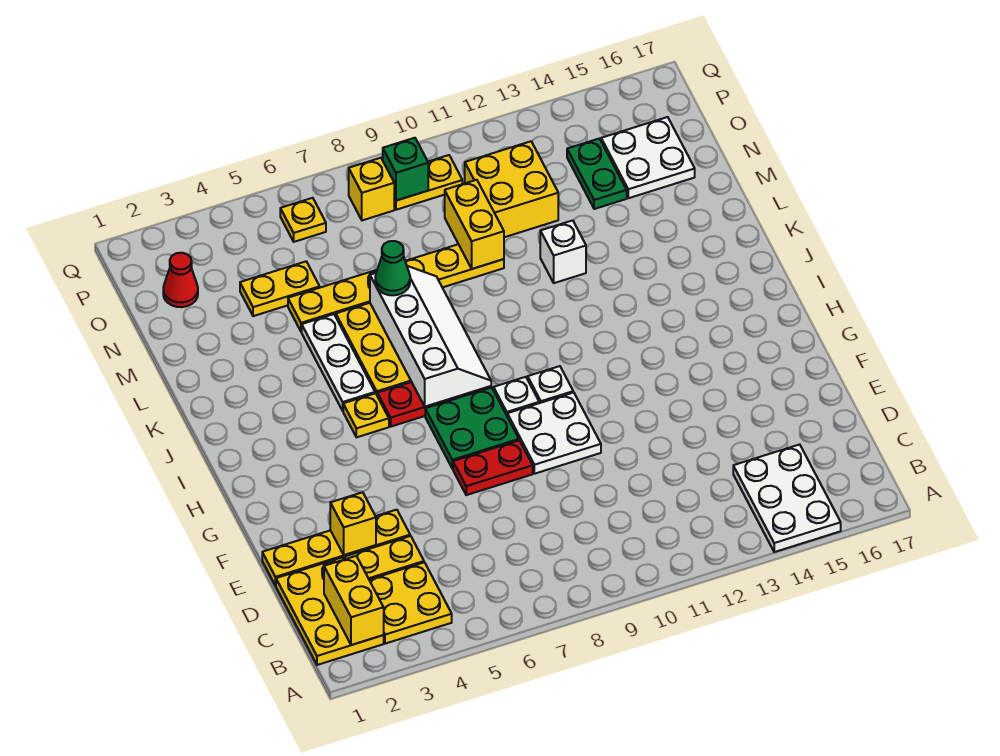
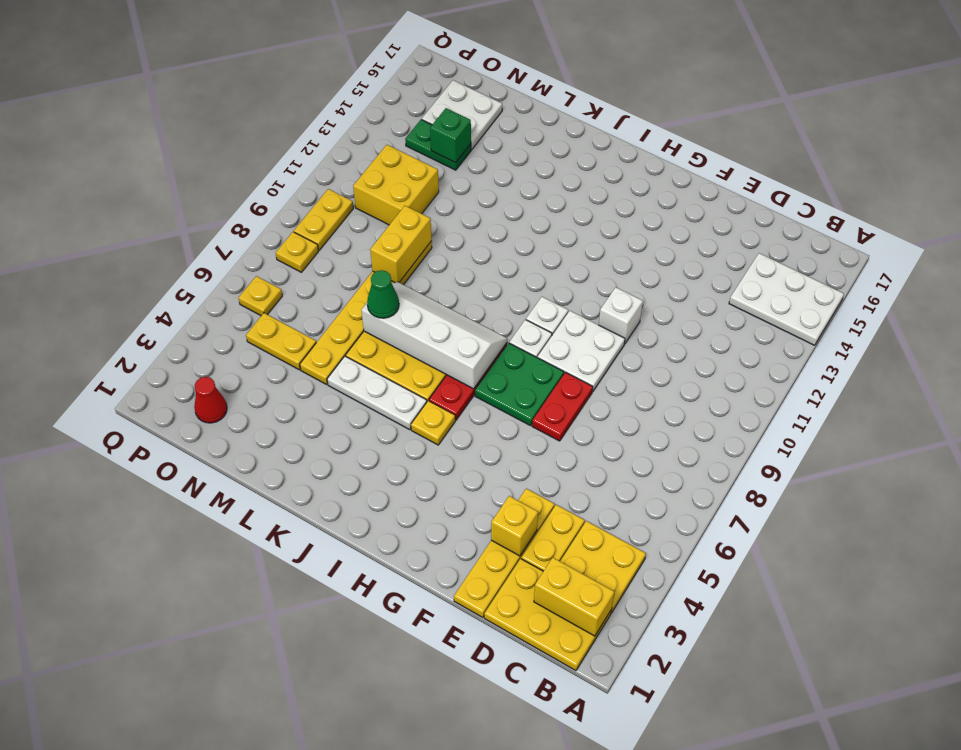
white 1x1 brick [540,220,586,283] -> white 1x1 brick moved to [599,287,643,344]
yellow 1x2 brick [445,180,504,269] -> yellow 1x2 brick turned to [370,206,432,283]
yellow 1x2 plate [240,262,320,316] -> yellow 1x2 plate turned to [246,313,316,370]
yellow 1x1 brick [349,158,395,220] -> yellow 1x1 plate [276,232,319,272]
green 1x1 brick [383,138,428,201] -> green 1x1 brick moved to [430,108,471,163]

